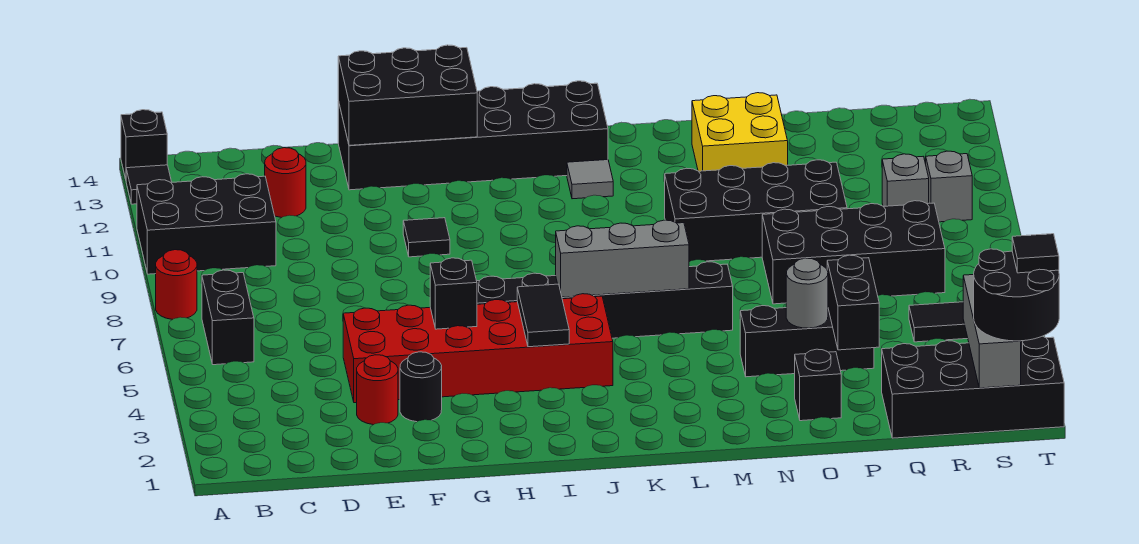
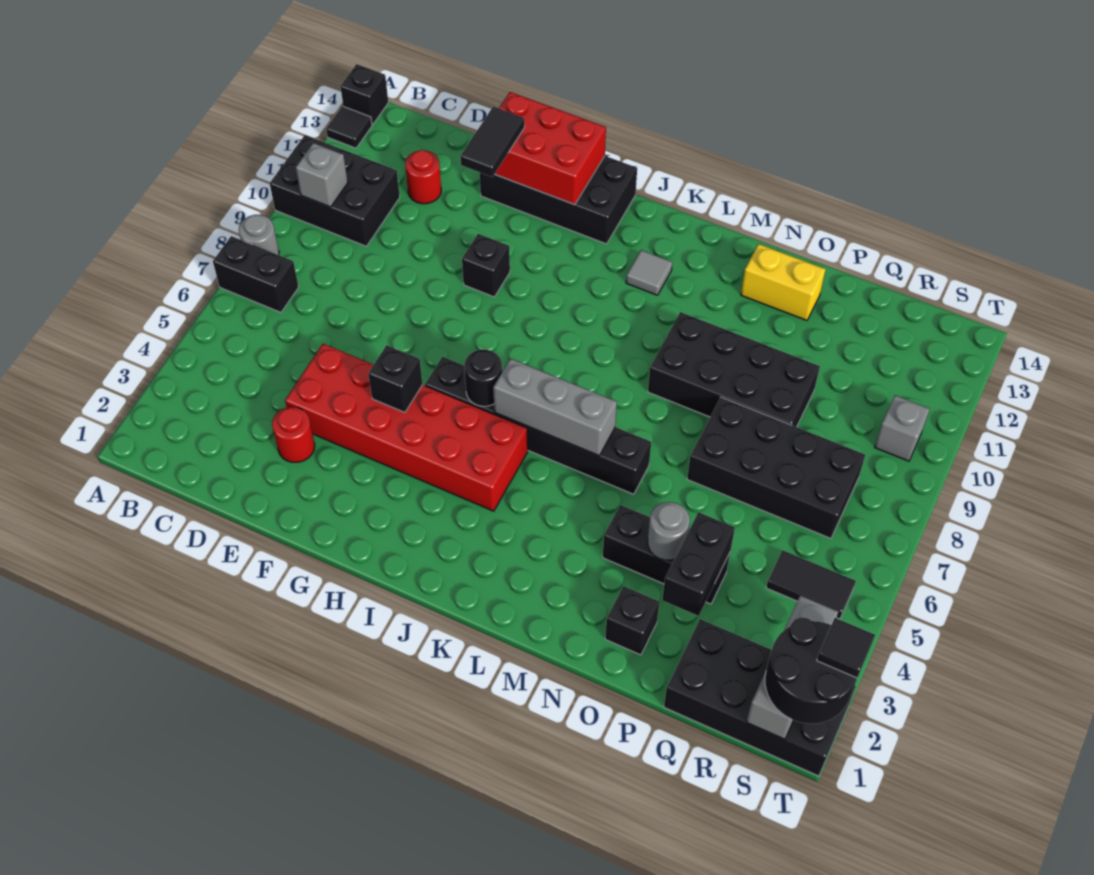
red 1x1 round brick [156,250,197,319] -> grey 1x1 round brick [239,215,279,255]
black 1x2 brick [202,270,254,365] -> black 1x2 brick turned to [213,236,299,312]
black 1x1 round brick [400,352,442,422] -> black 1x1 round brick moved to [464,350,502,406]
black 2x6 brick [338,81,608,190] -> black 2x4 brick [480,156,637,244]
black 2x3 brick [338,45,477,145] -> red 2x3 brick [495,92,606,205]
black 1x1 tile [403,218,450,257] -> black 1x1 brick [462,234,510,297]
black 1x2 tile [517,284,569,347] -> black 1x2 tile moved to [460,107,525,177]
yellow 2x2 brick [692,93,788,171] -> yellow 1x2 brick [741,244,826,320]
grey 1x1 brick [882,154,929,206] -> grey 1x1 brick moved to [296,143,348,207]

